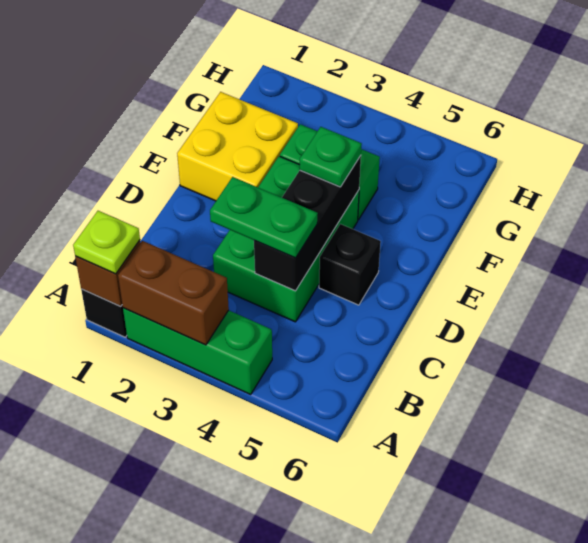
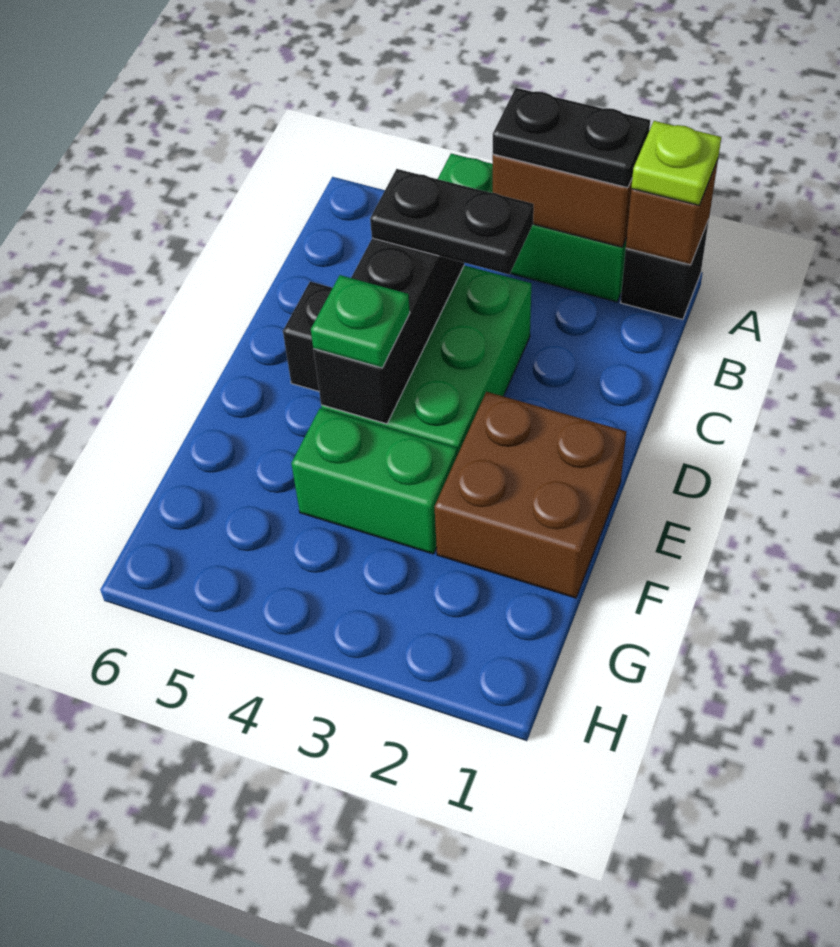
none -> black 1x2 plate [493,88,650,188]
green 1x2 plate [210,177,318,258] -> black 1x2 plate [370,169,534,275]
yellow 2x2 brick [177,92,298,201] -> brown 2x2 brick [434,392,626,598]

